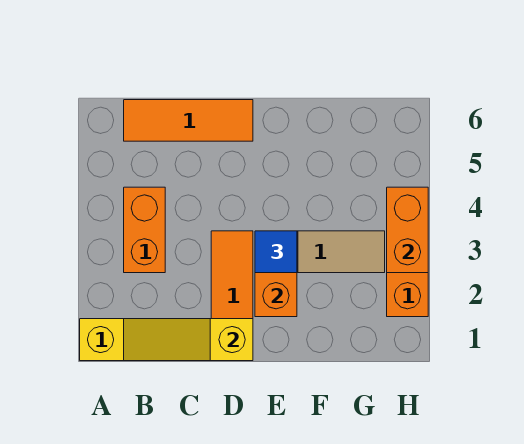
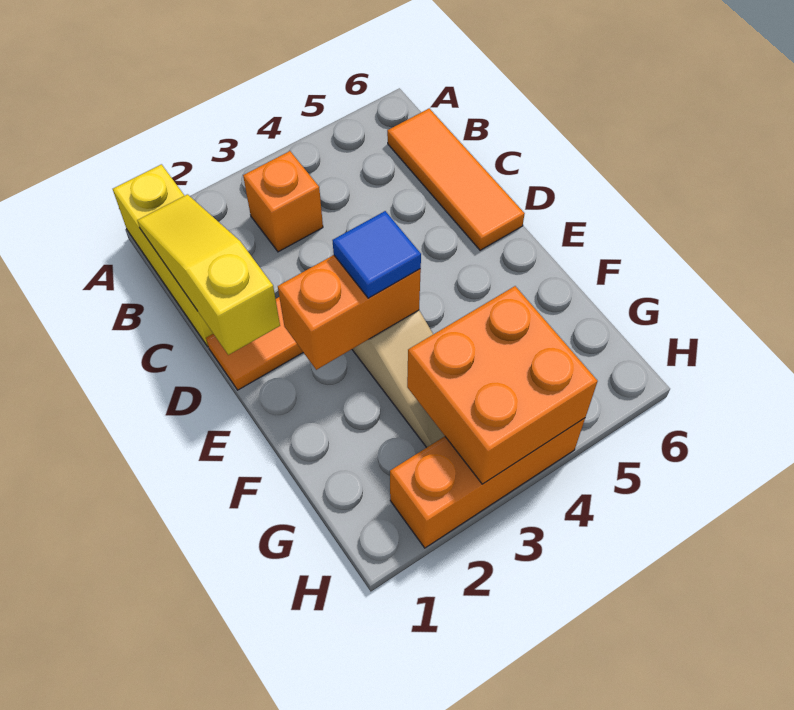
orange 1x2 brick [124,187,165,273] -> orange 1x1 brick [243,151,323,252]
orange 1x2 brick [387,187,428,273] -> orange 2x2 brick [407,286,598,484]

